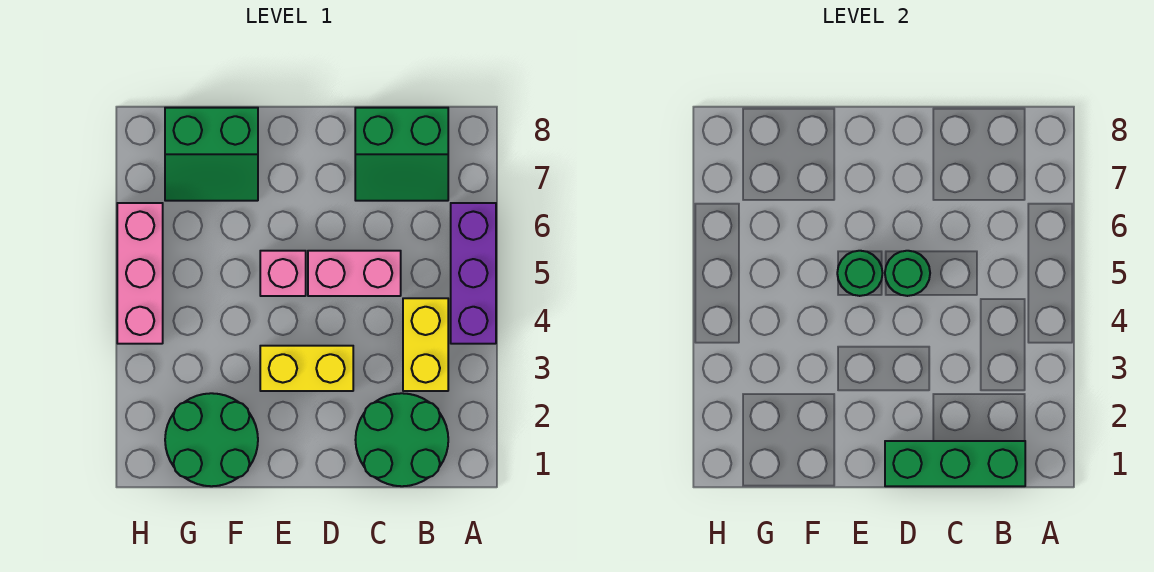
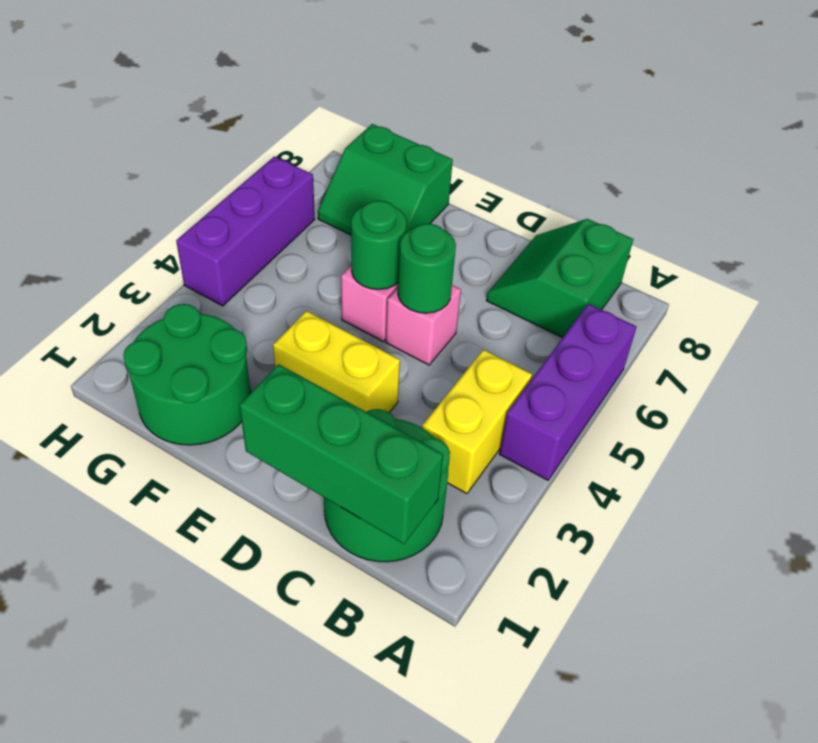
green 2x2 slope [355,108,448,201] -> green 2x2 slope turned to [486,219,633,338]
pink 1x2 brick [308,251,401,296] -> pink 1x1 brick [386,285,461,365]
pink 1x3 brick [117,203,163,344] -> purple 1x3 brick [176,156,315,306]

